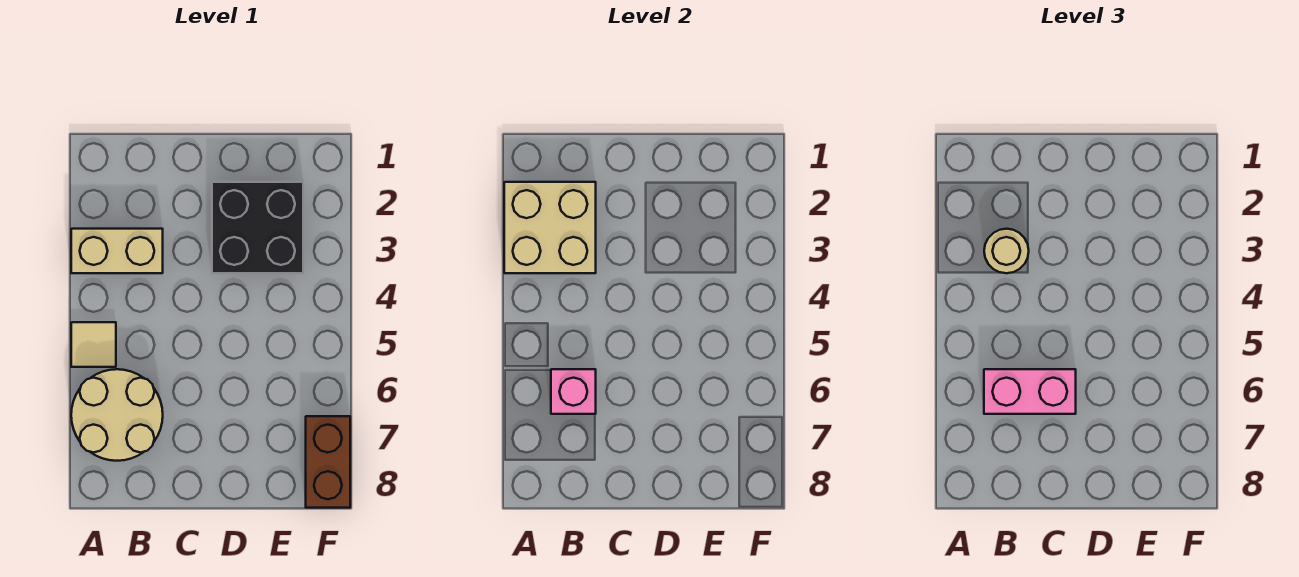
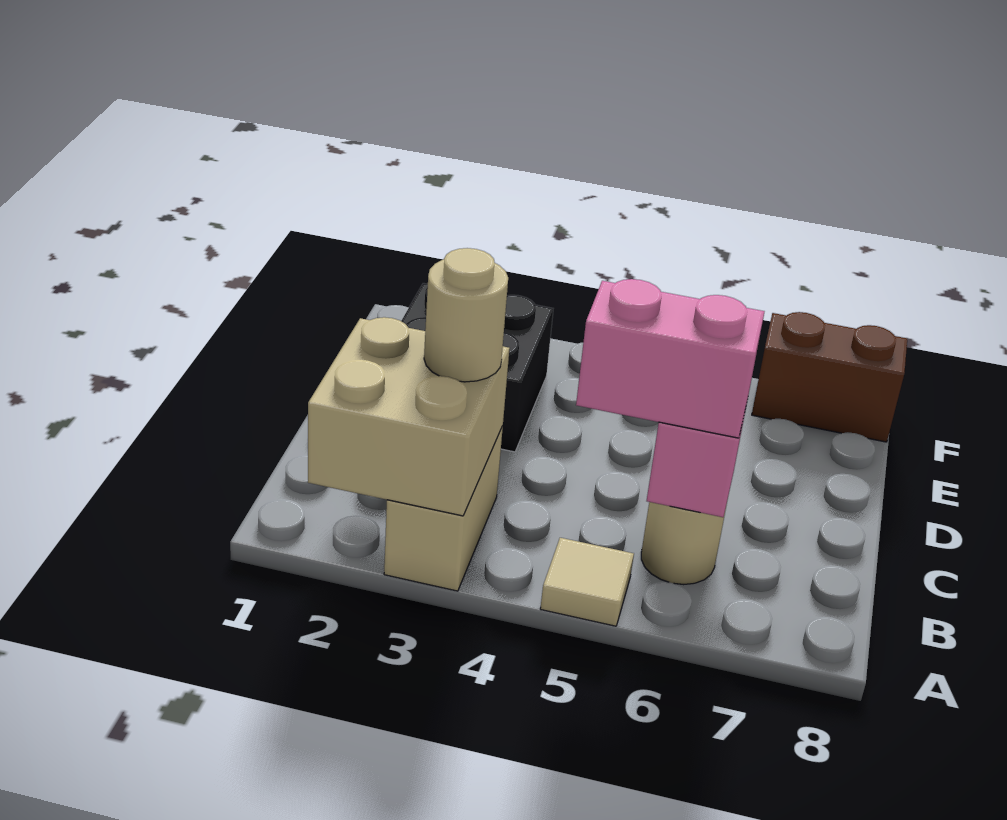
tan 2x2 round brick [71,369,163,461] -> tan 1x1 round brick [641,502,727,585]
pink 1x2 brick [984,369,1076,414] -> pink 1x2 brick turned to [576,279,765,438]

